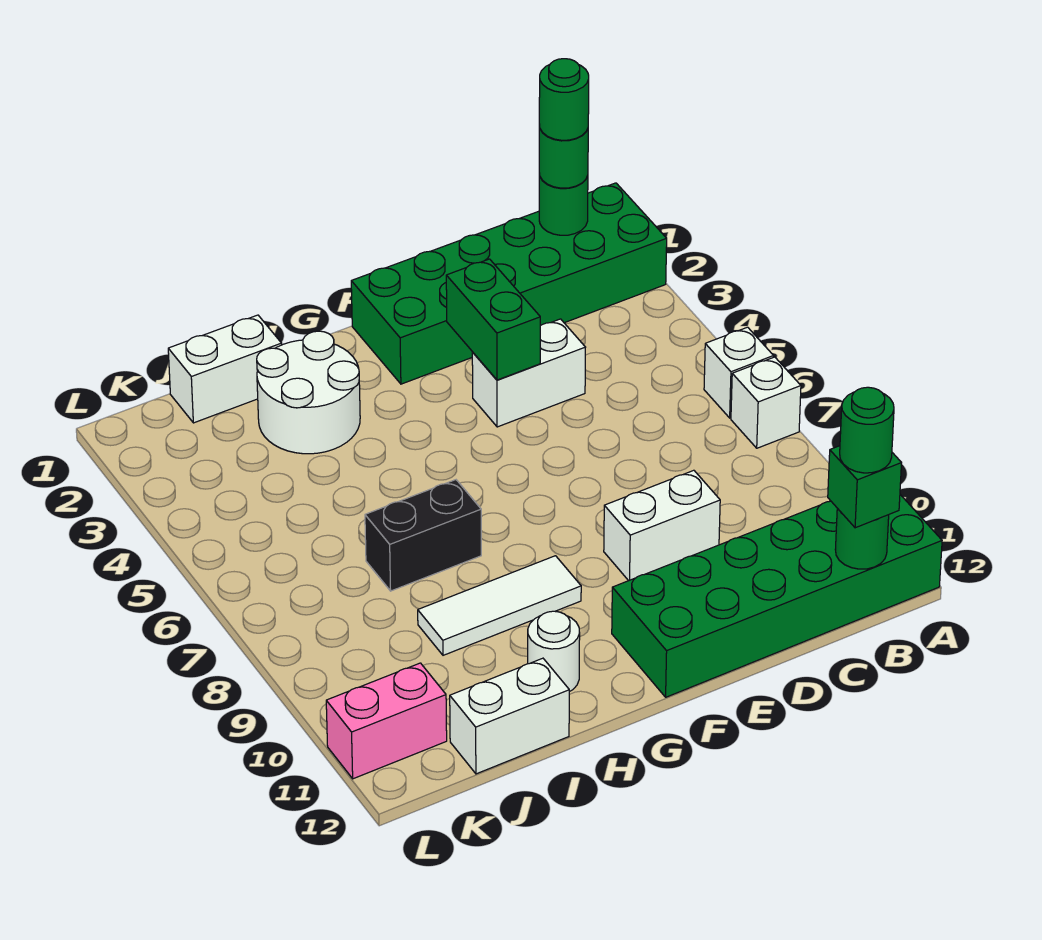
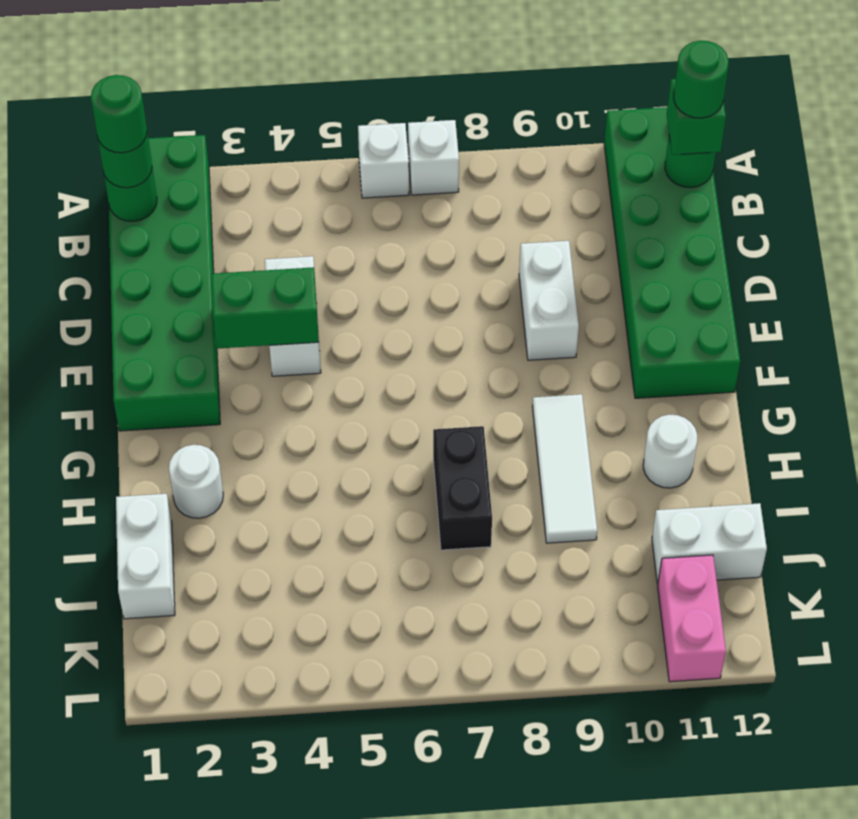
white 2x2 round brick [257,331,360,454] -> white 1x1 round brick [169,445,223,518]
white 1x2 brick [450,658,569,774] -> white 1x2 brick turned to [652,503,767,584]

